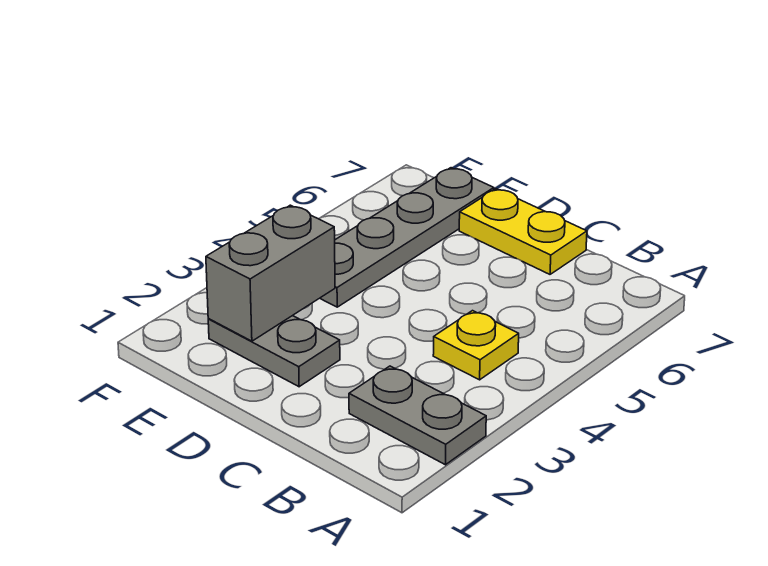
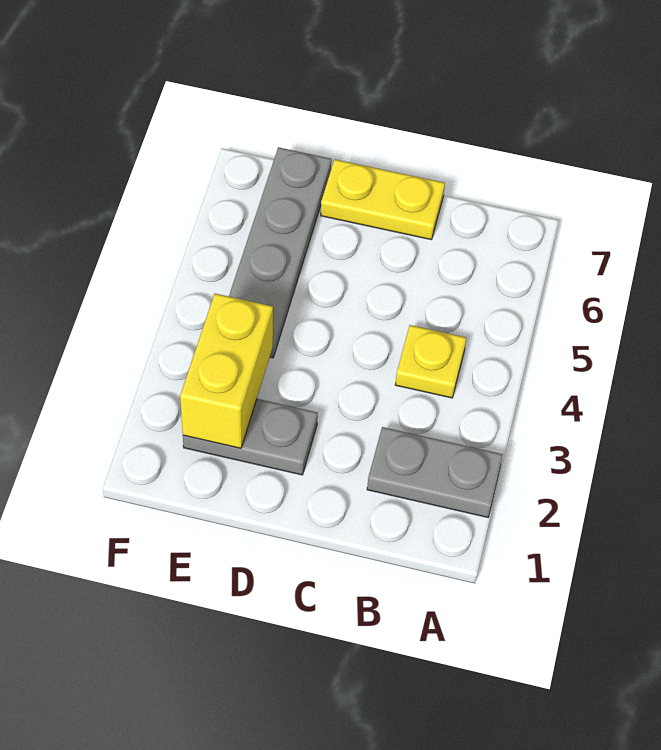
grey 1x2 brick [206,205,335,341] -> yellow 1x2 brick [180,294,273,448]

